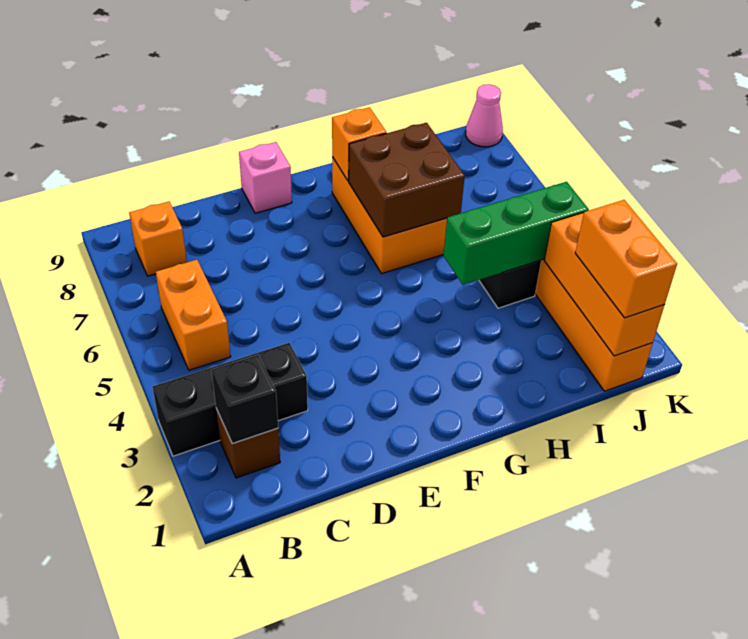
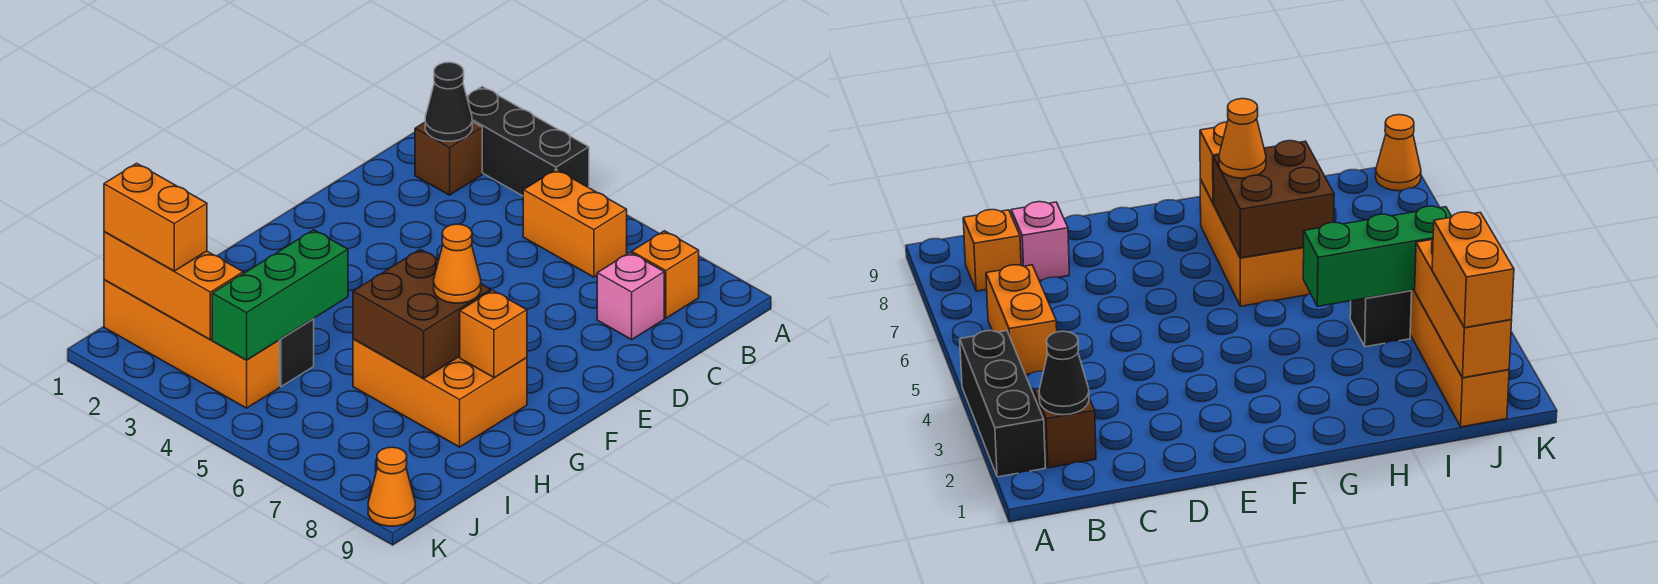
black 1x3 brick [152,343,308,456] -> black 1x3 brick turned to [467,86,589,196]
black 1x1 brick [211,355,278,444] -> black 1x1 cone [425,62,472,141]
pink 1x1 brick [239,142,292,213] -> pink 1x1 brick moved to [597,253,664,340]
none -> orange 1x1 cone [434,224,481,303]
pink 1x1 cone [466,84,503,147] -> orange 1x1 cone [368,447,415,526]

